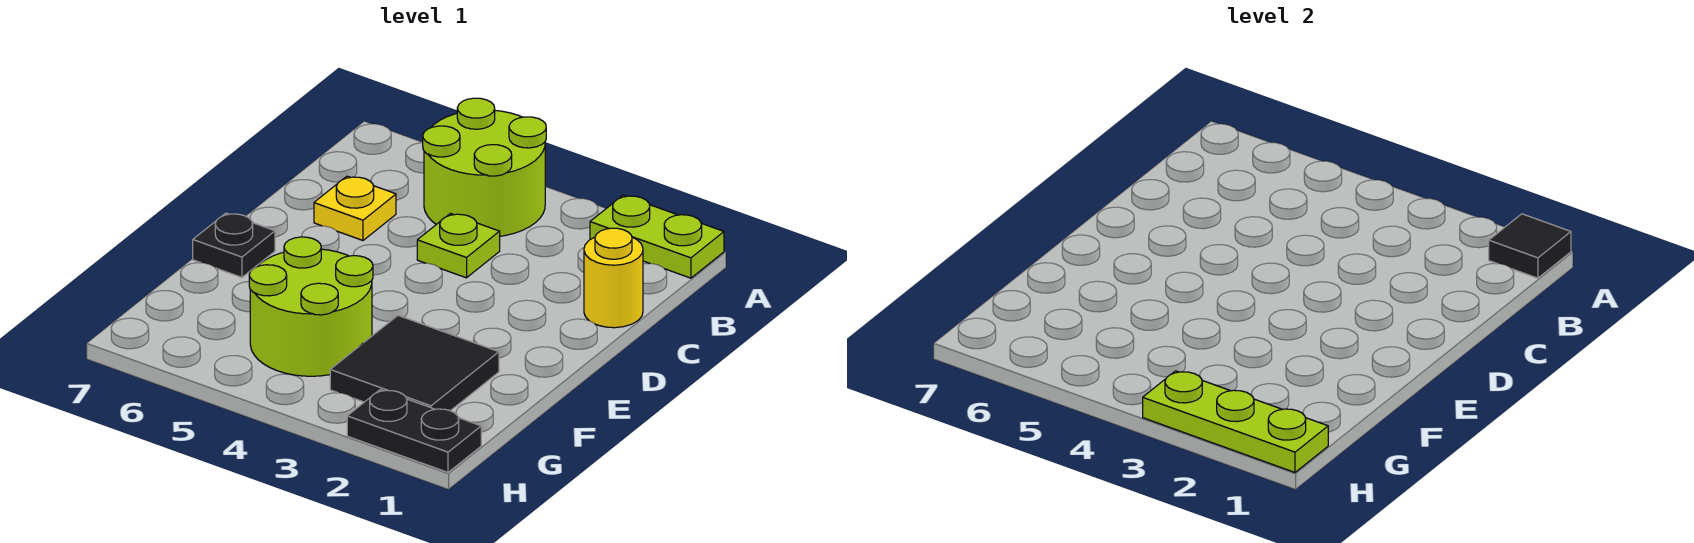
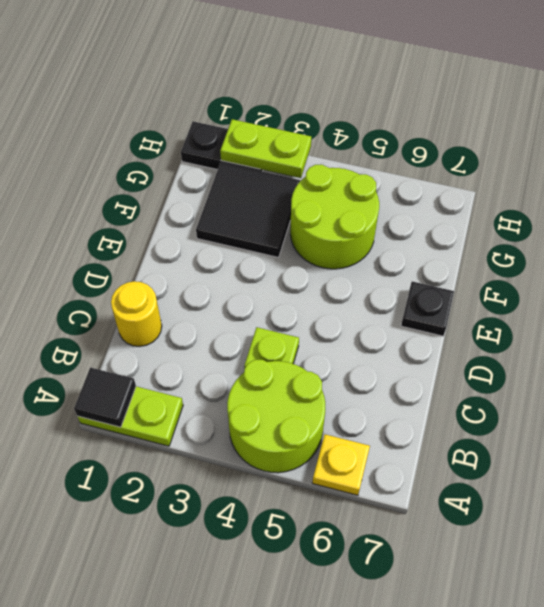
yellow 1x1 plate [314,176,396,240] -> yellow 1x1 plate moved to [312,434,370,495]
lime 1x3 plate [1143,371,1328,472] -> lime 1x2 plate [220,119,311,178]

